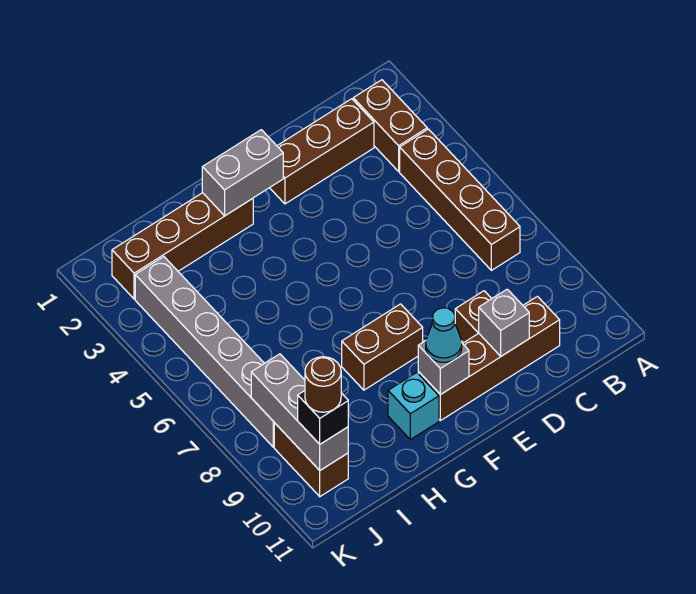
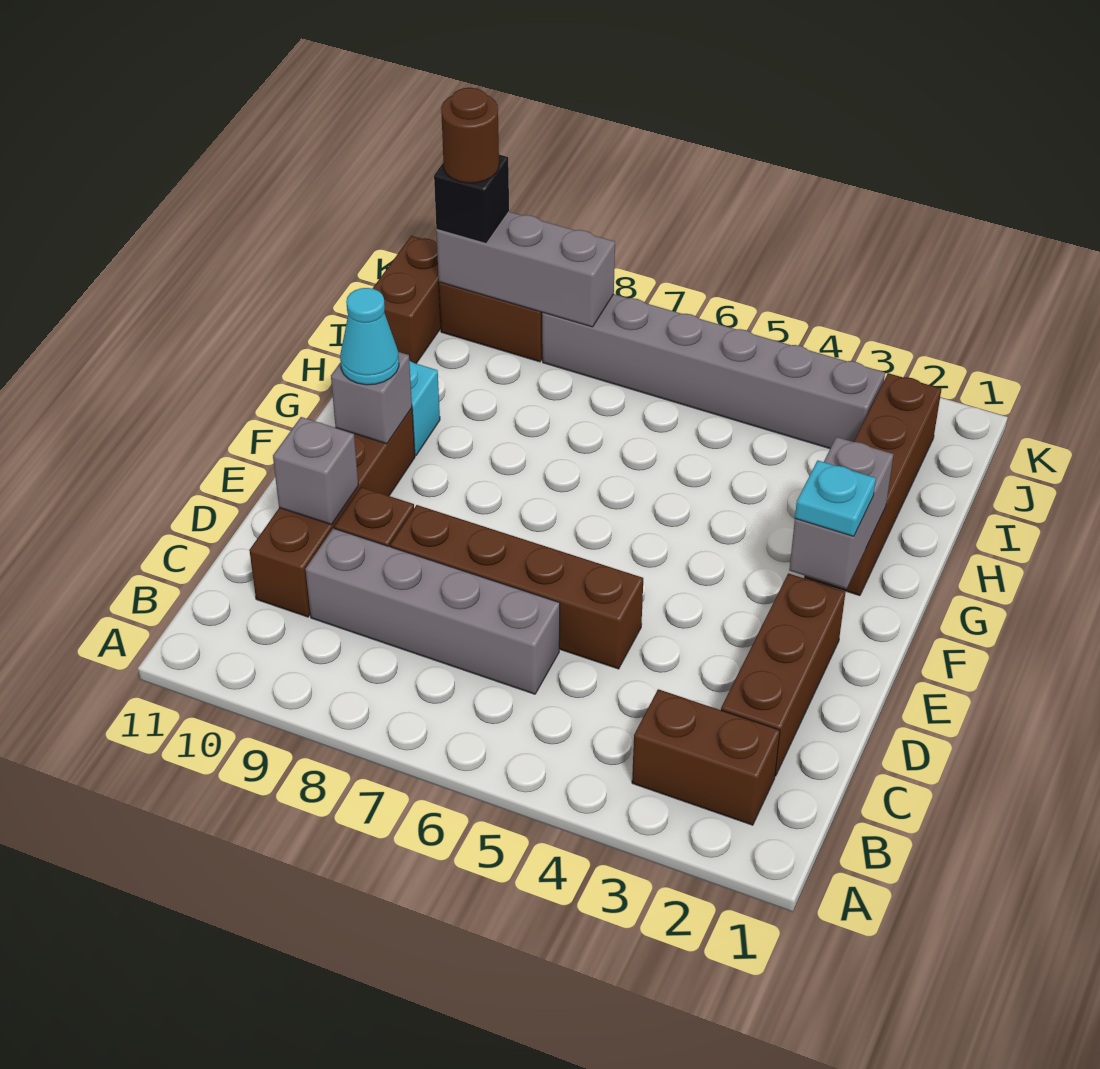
brown 1x4 brick [400,129,520,270] -> brown 1x4 brick moved to [391,505,643,669]
none -> grey 1x4 brick [306,528,560,694]
none -> cyan 1x1 plate [795,461,876,536]
brown 1x2 brick [342,304,423,390] -> brown 1x2 brick moved to [372,236,441,363]

